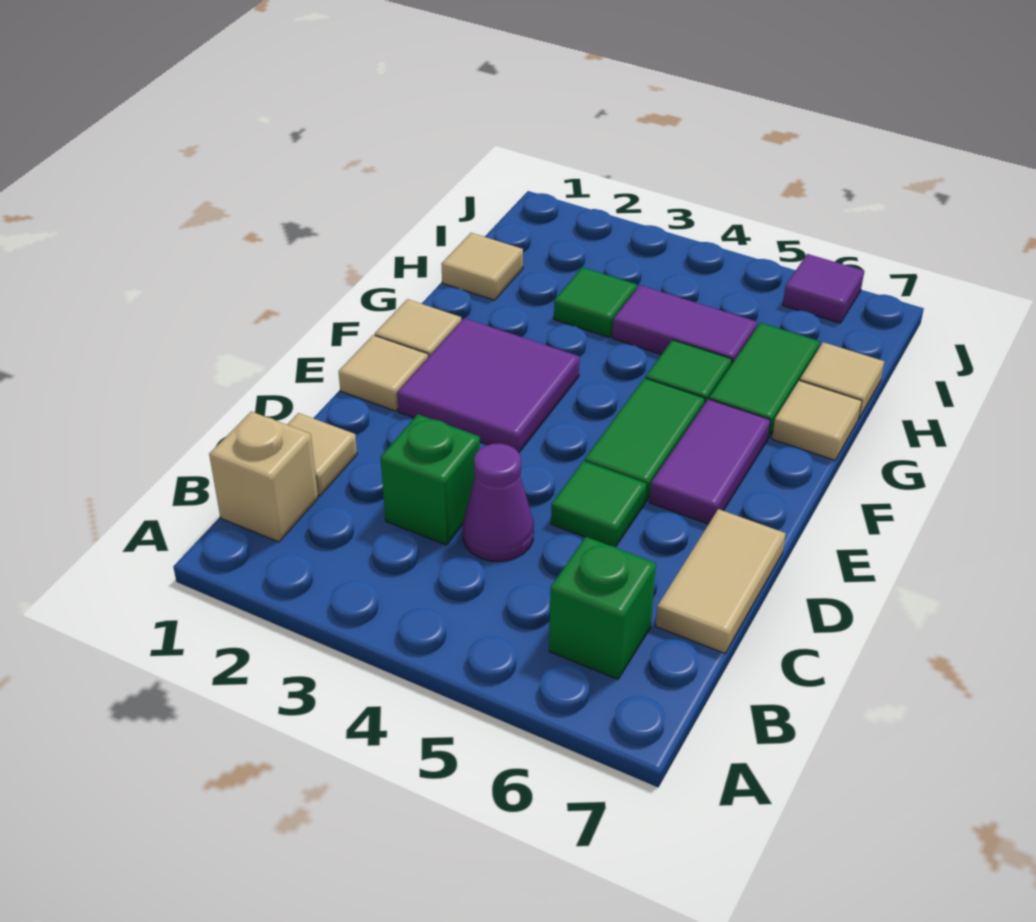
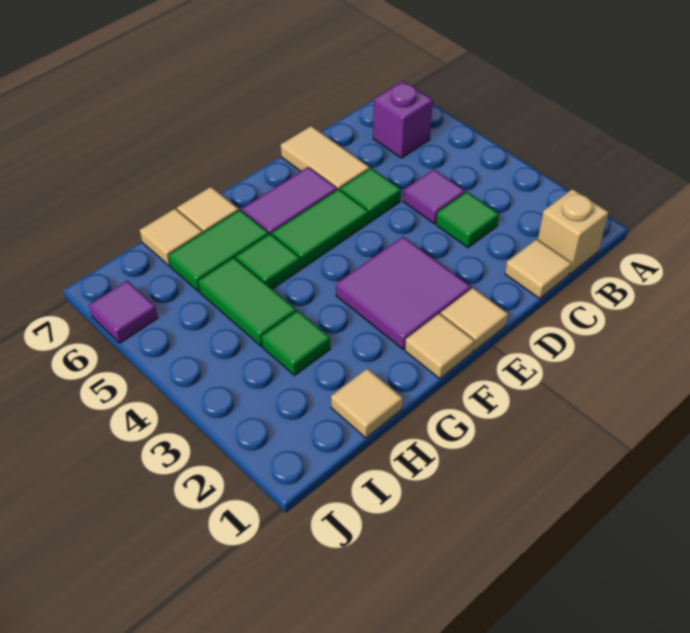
green 1x1 brick [549,537,656,679] -> purple 1x1 brick [373,81,433,158]
green 1x1 brick [380,414,480,545] -> green 1x1 tile [436,192,499,248]
purple 1x1 cone [463,444,534,561] -> purple 1x1 tile [403,169,465,223]
tan 1x2 tile [656,509,786,653] -> tan 1x2 tile turned to [281,126,369,190]
purple 1x2 tile [612,285,757,365] -> green 1x2 tile [198,257,296,346]

